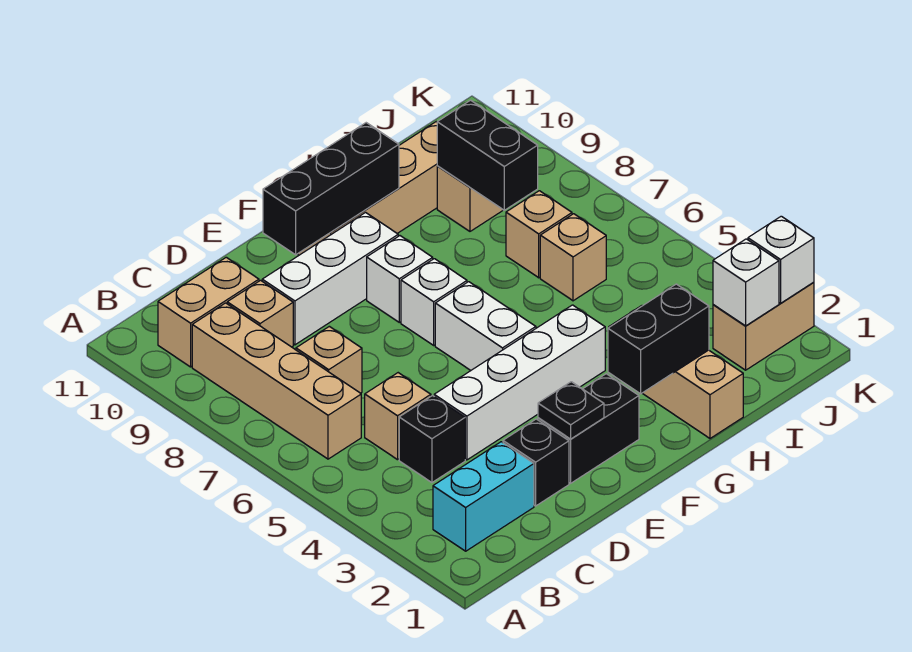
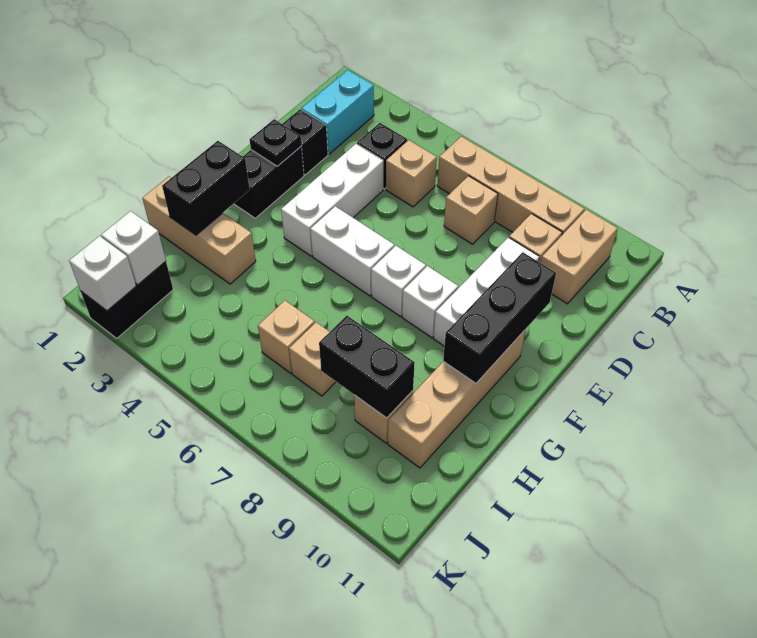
white 1x4 brick [434,305,605,460] -> white 1x3 brick [281,144,383,256]
tan 1x2 brick [713,282,814,370] -> black 1x2 brick [81,261,173,338]

